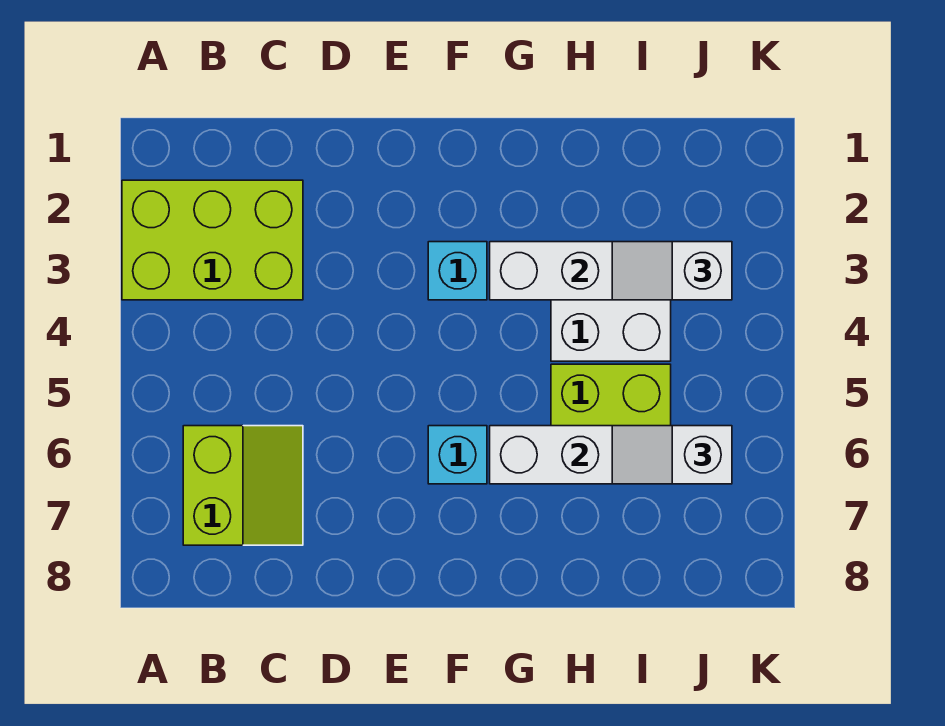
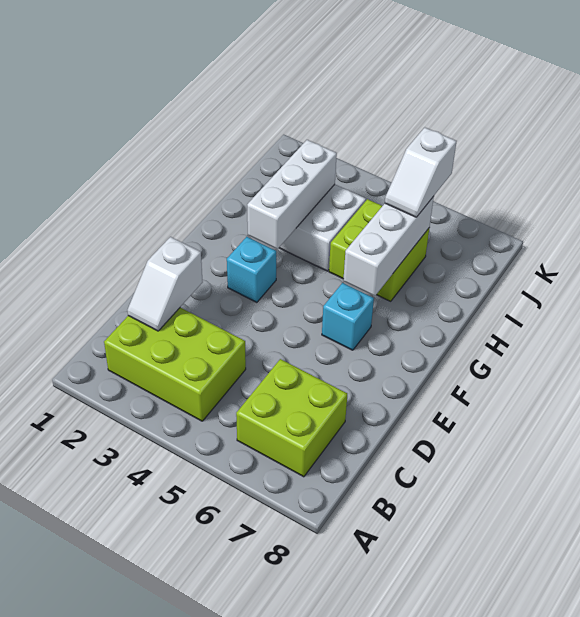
lime 2x3 brick [122,180,303,300] -> lime 2x3 brick turned to [104,308,246,421]
lime 2x2 slope [183,426,303,545] -> lime 2x2 brick [236,359,347,477]
white 1x2 slope [612,242,732,300] -> white 1x2 slope moved to [127,237,203,331]

